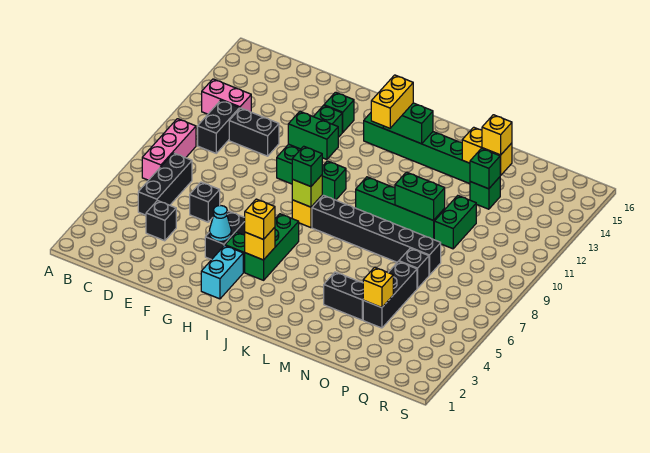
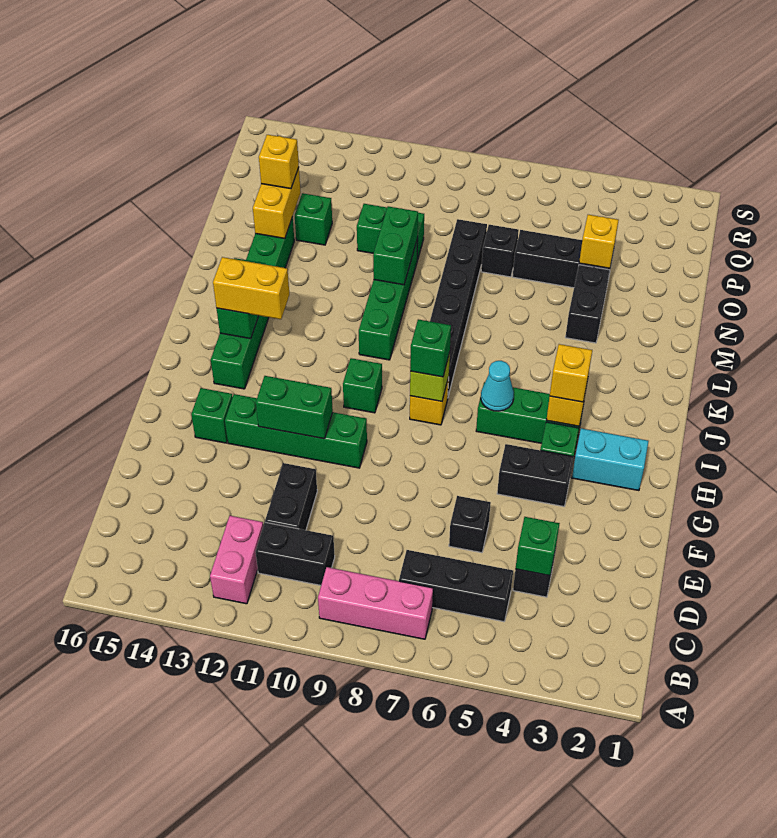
cyan 1x1 cone [209,206,231,241] -> cyan 1x1 cone moved to [481,361,514,411]
green 1x2 brick [288,111,338,159] -> green 1x2 brick turned to [256,376,333,439]
green 1x1 brick [470,149,501,189] -> green 1x1 brick moved to [516,517,560,576]

